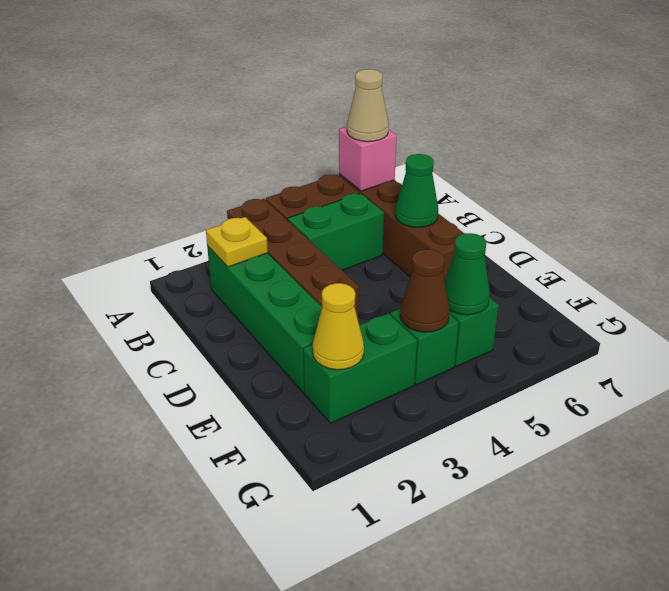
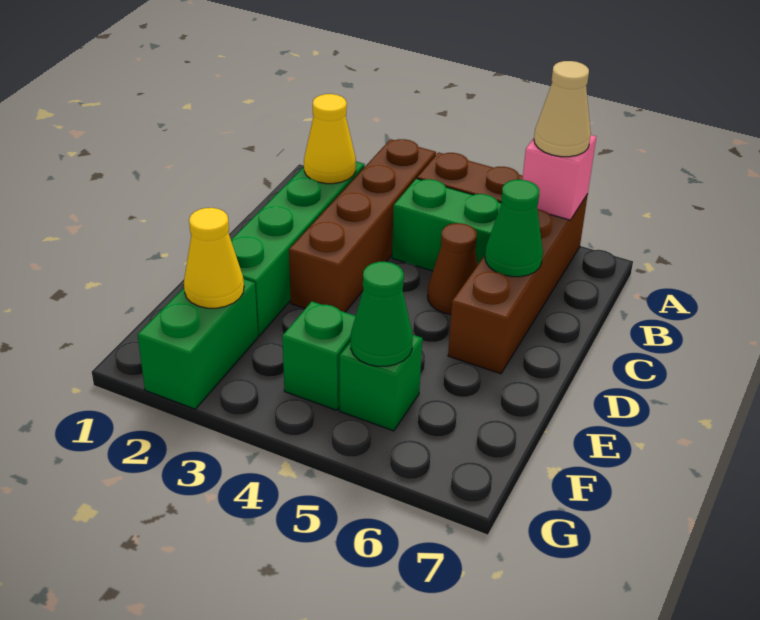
yellow 1x1 plate [206,217,268,267] -> yellow 1x1 cone [304,94,356,184]
green 1x2 brick [303,313,417,423] -> green 1x2 brick turned to [137,279,258,409]
brown 1x1 cone [400,249,450,332] -> brown 1x1 cone moved to [428,223,478,314]

